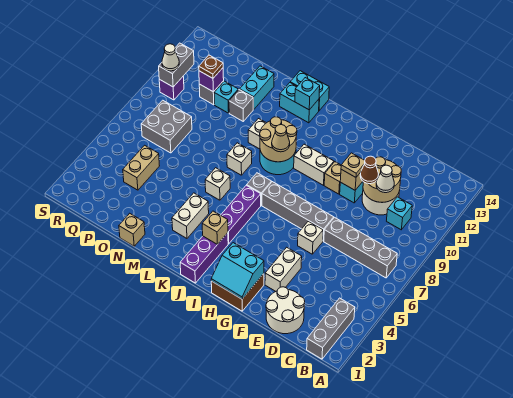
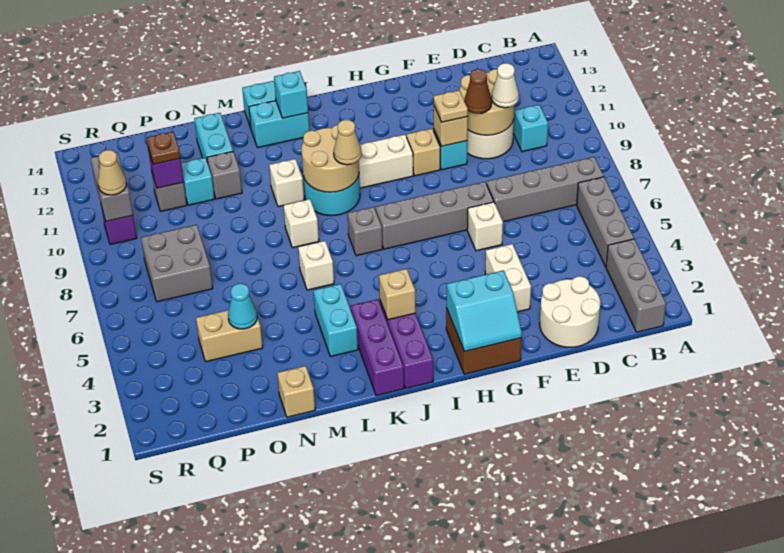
none -> grey 1x3 brick [577,177,634,267]
purple 1x3 brick [221,185,261,244] -> purple 1x3 brick moved to [351,299,404,396]
white 1x2 brick [172,193,209,238] -> cyan 1x2 brick [314,284,358,357]
none -> cyan 1x1 cone [228,284,257,329]
tan 1x2 brick [123,145,159,190] -> tan 1x2 brick turned to [196,310,263,362]
white 1x1 cone [162,44,179,71] -> tan 1x1 cone [98,150,127,195]

